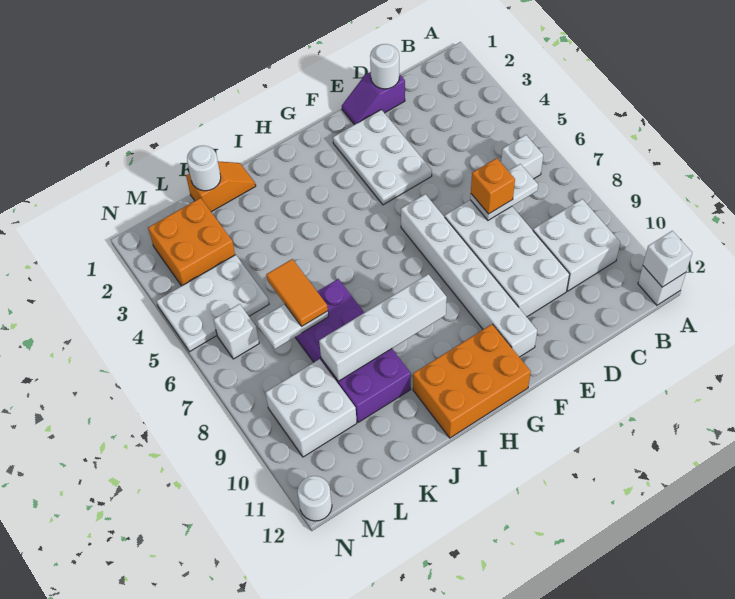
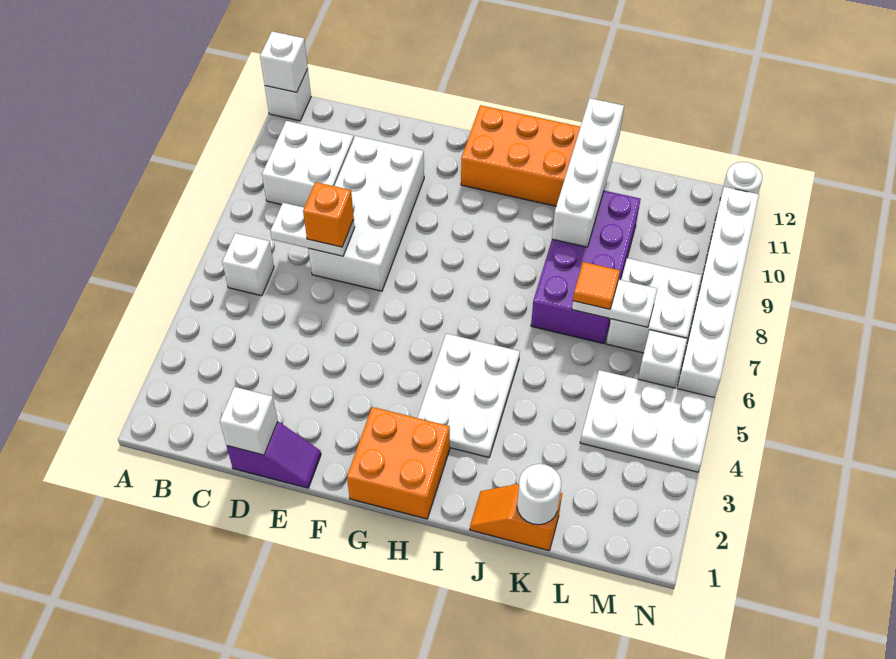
white 1x1 round brick [370,44,399,89] -> white 1x1 brick [220,387,278,455]
white 2x3 plate [333,110,432,205] -> white 2x3 plate moved to [417,334,520,457]
white 1x6 brick [401,194,537,357] -> white 1x6 brick moved to [677,187,759,398]
white 1x4 brick [319,274,447,381] -> white 1x4 brick turned to [552,98,624,247]
orange 1x2 tile [266,259,328,326] -> orange 1x1 tile [573,262,620,309]
orange 2x2 brick [148,198,235,286] -> orange 2x2 brick moved to [347,407,450,519]
white 2x2 brick [265,359,357,457] -> white 2x2 brick moved to [606,258,702,353]

